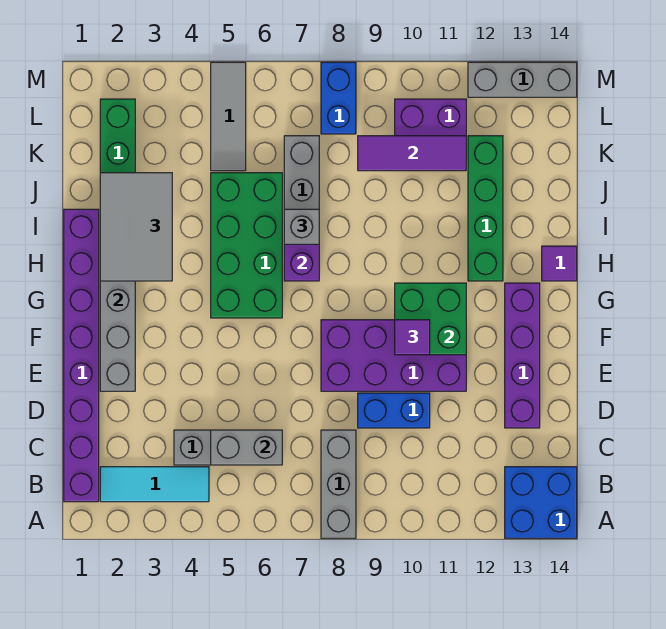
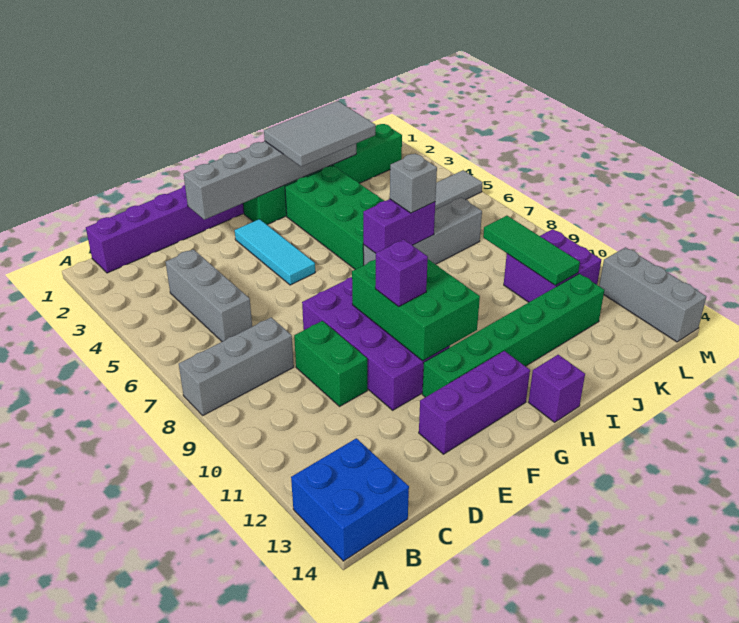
cyan 1x3 tile [100,467,209,502] -> cyan 1x3 tile moved to [235,219,315,285]
grey 1x2 brick [211,430,282,465] -> none
blue 1x2 brick [358,393,430,428] -> green 1x2 brick [294,321,367,406]
purple 1x4 brick [505,283,540,428] -> purple 1x3 brick [419,351,530,454]
green 2x2 brick [395,283,466,355] -> green 2x3 brick [352,259,480,361]
purple 1x1 tile [395,320,430,355] -> purple 1x1 brick [375,239,428,307]
green 2x4 brick [211,173,282,318] -> green 2x4 brick turned to [285,166,384,269]
green 1x4 brick [468,136,503,281] -> green 1x6 brick [422,274,604,397]
purple 1x1 tile [542,246,577,281] -> purple 1x1 brick [528,355,585,422]
purple 1x3 tile [358,136,466,171] -> green 1x3 tile [483,216,580,285]
blue 1x2 brick [321,62,356,134] -> none

